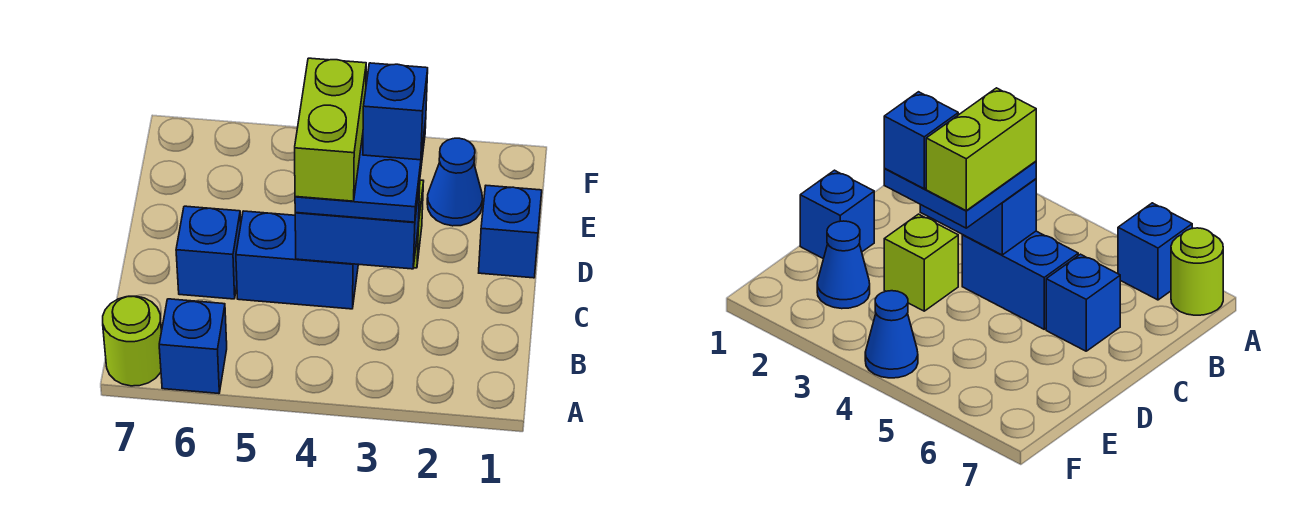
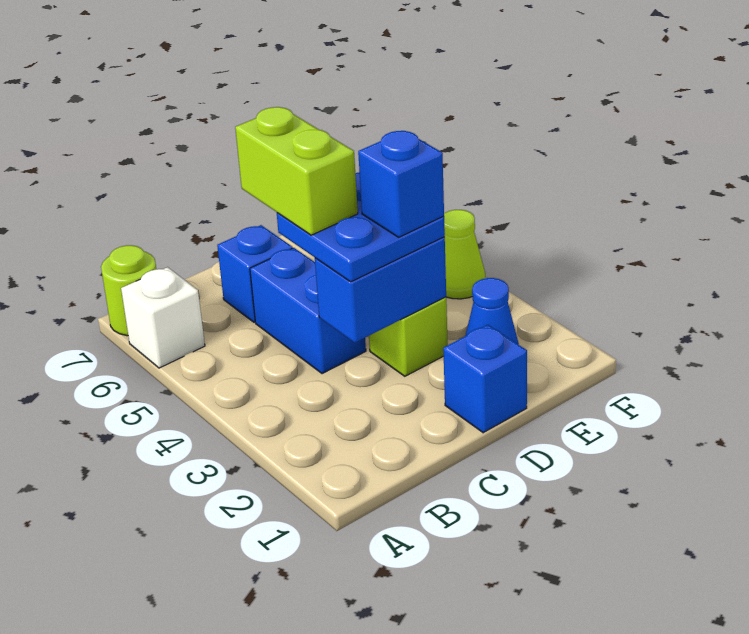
blue 1x1 brick [159,299,227,394] -> white 1x1 brick [121,267,205,368]
blue 1x2 brick [295,183,420,269] -> blue 1x2 brick turned to [315,237,446,343]
lime 1x2 brick [295,58,366,201] -> lime 1x2 brick turned to [235,107,358,235]
blue 1x1 cone [865,291,918,378] -> lime 1x1 cone [444,210,485,299]

